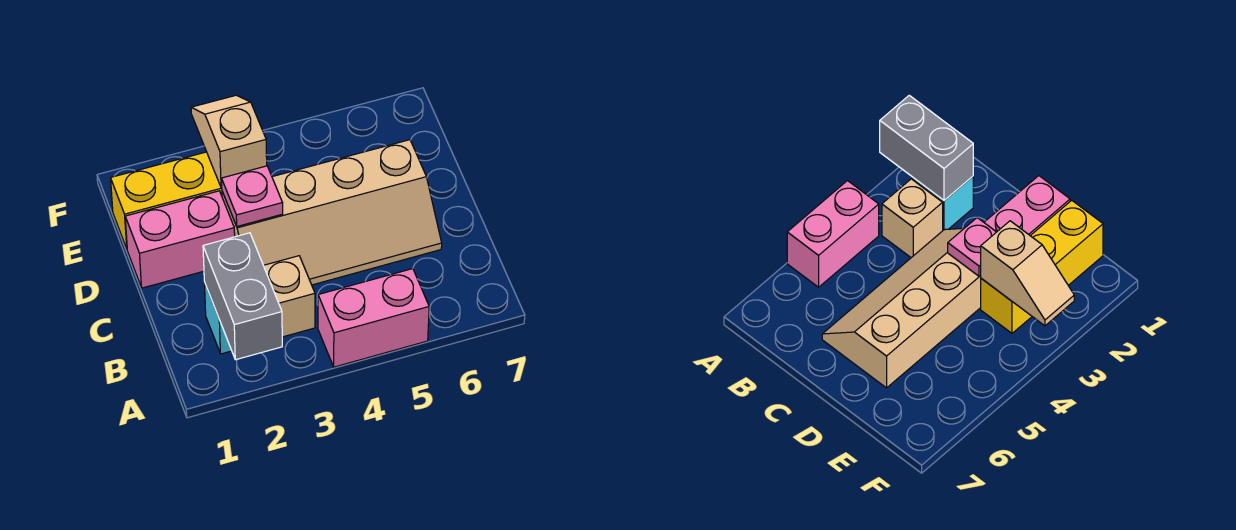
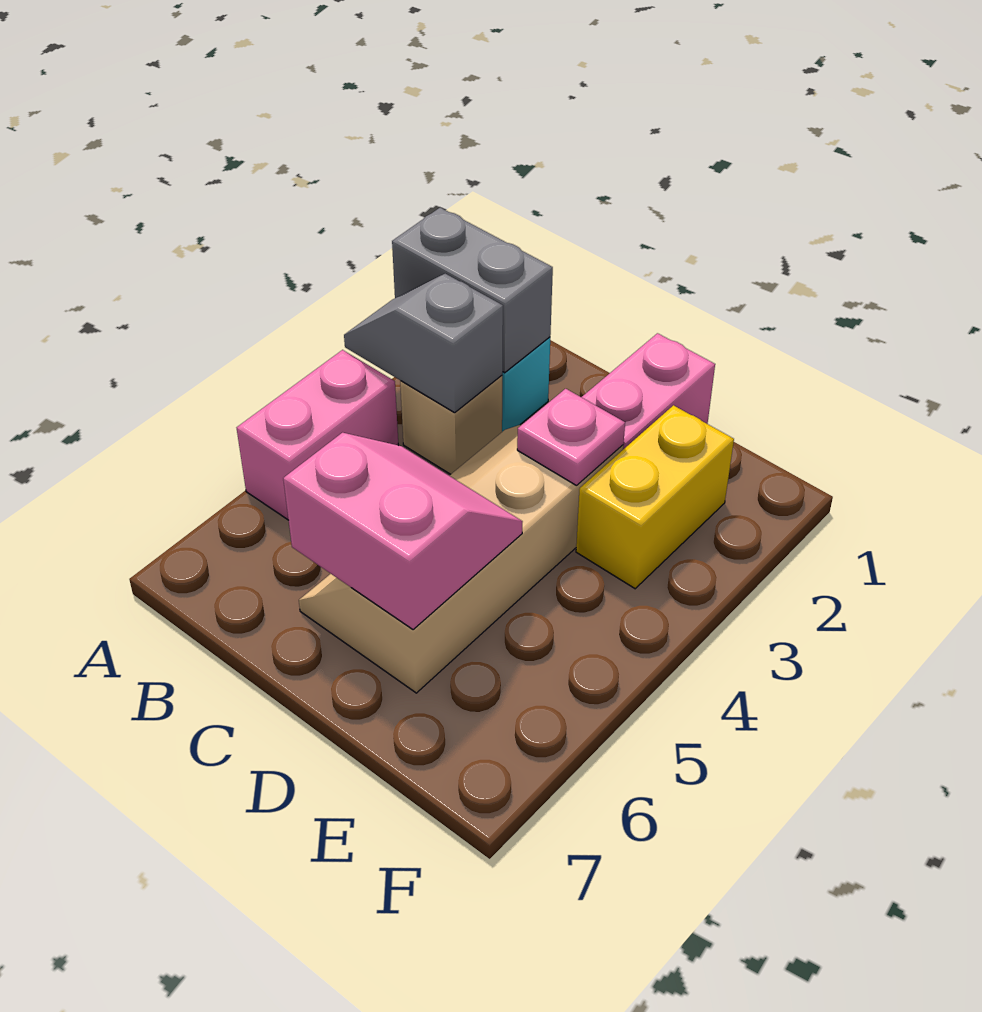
none -> grey 1x2 slope [344,274,503,413]
none -> pink 2x2 slope [283,433,523,630]
yellow 1x3 brick [111,152,222,248] -> yellow 1x2 brick [576,405,734,589]
tan 1x2 slope [191,95,267,188] -> none

